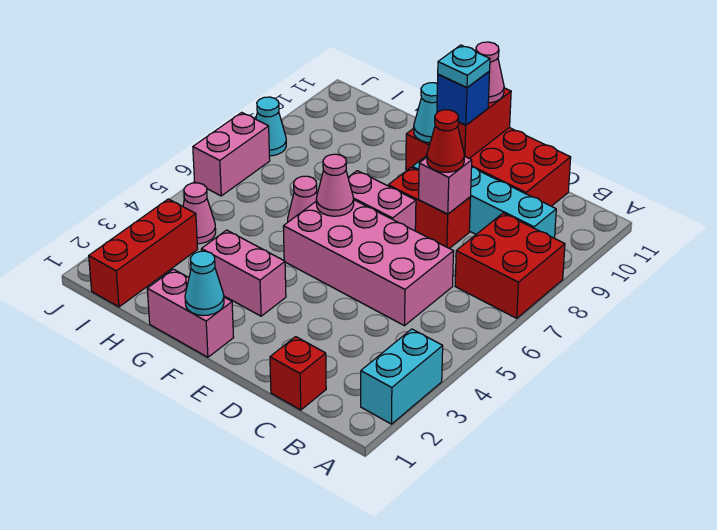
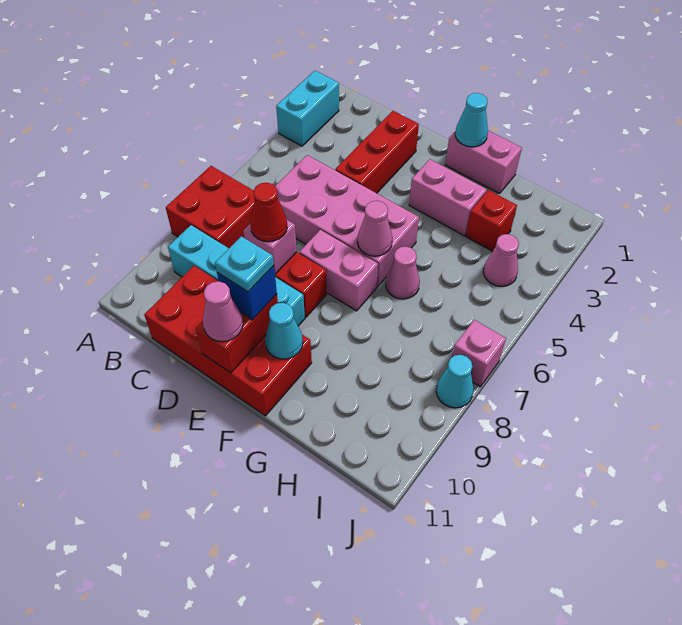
red 1x1 brick [270,337,326,410] -> red 1x1 brick moved to [466,190,517,251]
red 1x3 brick [89,199,198,307] -> red 1x3 brick moved to [335,111,419,193]
pink 1x2 brick [193,112,270,196] -> pink 1x1 brick [452,320,506,387]

